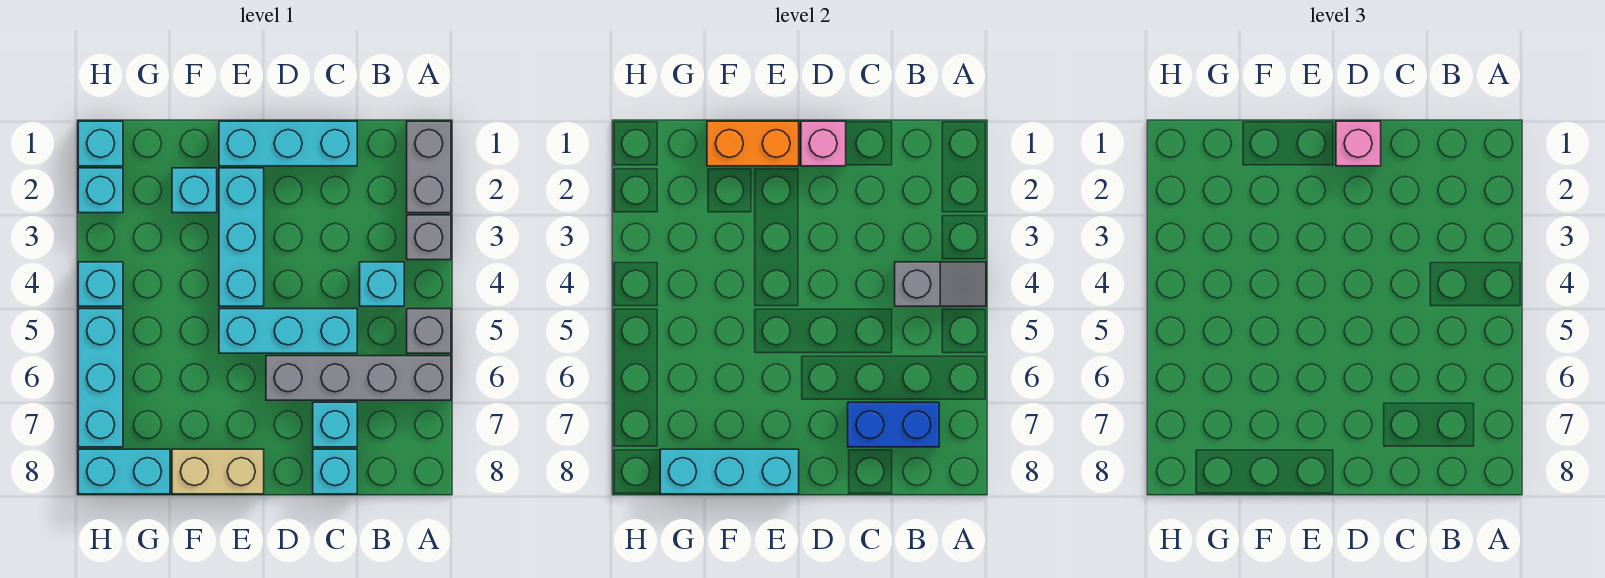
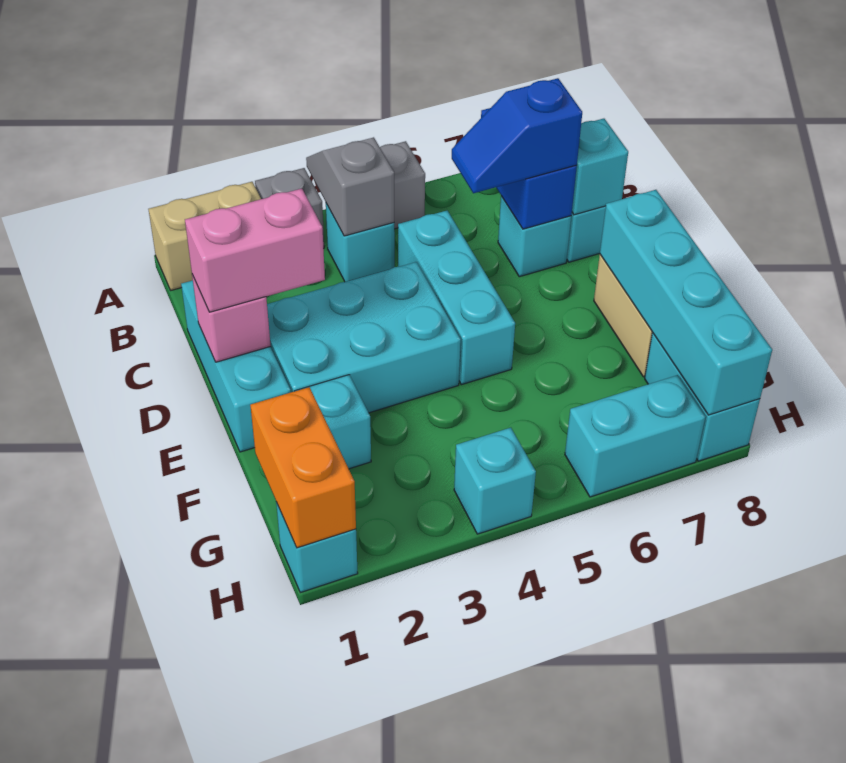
grey 1x2 brick [407,121,451,213] -> tan 1x2 brick [149,182,261,290]
grey 1x4 brick [266,356,451,400] -> none
none -> blue 1x2 slope [452,78,582,193]
pink 1x1 brick [1336,121,1381,166] -> pink 1x2 brick [185,188,325,312]
orange 1x2 brick [707,121,799,166] -> orange 1x2 brick moved to [250,387,356,548]
cyan 1x3 brick [219,168,264,306] -> cyan 2x3 brick [267,262,461,413]
cyan 1x3 brick [660,449,799,494] -> cyan 1x4 brick [600,190,772,415]
cyan 1x1 brick [78,168,123,213] -> cyan 1x1 brick moved to [572,119,628,215]
cyan 1x3 brick [78,309,123,447] -> cyan 1x2 brick [565,375,705,497]

